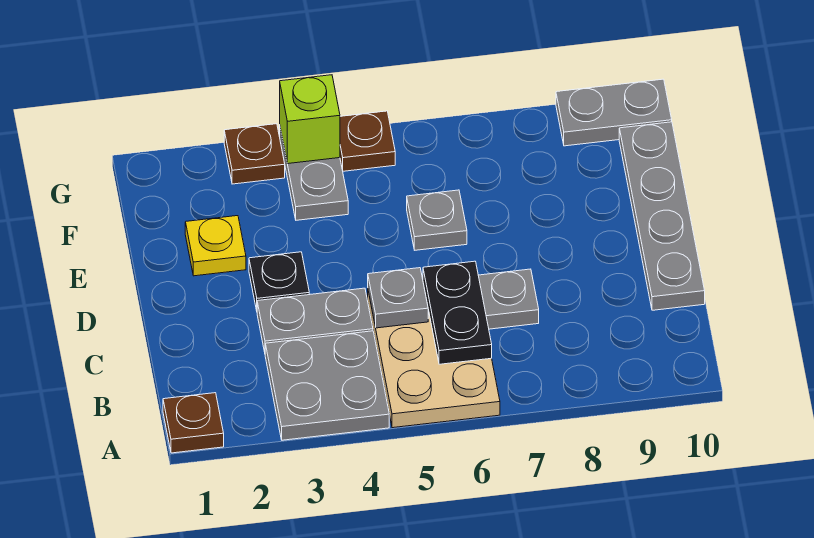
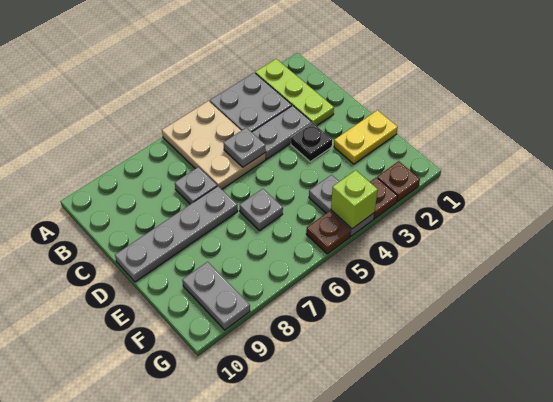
brown 1x1 plate [163,393,224,453] -> brown 1x1 plate moved to [377,161,420,202]
none -> lime 1x3 plate [255,59,334,126]
black 1x2 plate [423,261,492,364] -> none
grey 1x4 plate [619,122,705,310] -> grey 1x4 plate turned to [115,186,238,282]
yellow 1x1 plate [185,216,246,276] -> yellow 1x2 plate [334,110,398,164]
grey 1x2 plate [556,79,672,146] -> grey 1x2 plate turned to [182,262,250,330]

